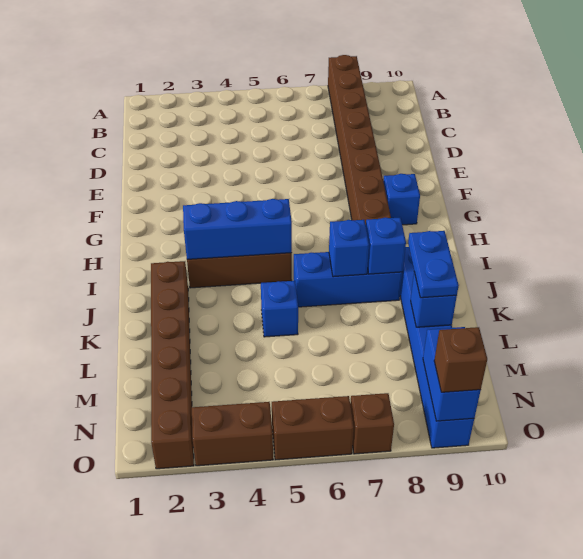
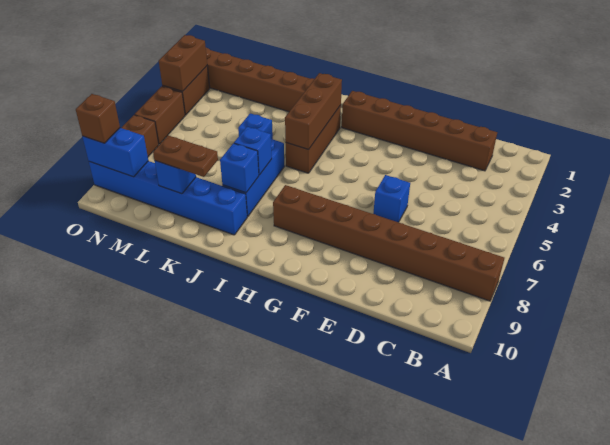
none -> brown 1x6 brick [342,91,497,171]
blue 1x1 brick [383,174,420,225] -> blue 1x1 brick moved to [373,175,410,222]
blue 1x3 brick [183,199,292,259] -> brown 1x3 brick [285,73,342,150]
blue 1x2 plate [408,231,459,298] -> brown 1x2 plate [153,135,218,177]
none -> brown 1x2 brick [159,35,207,91]

